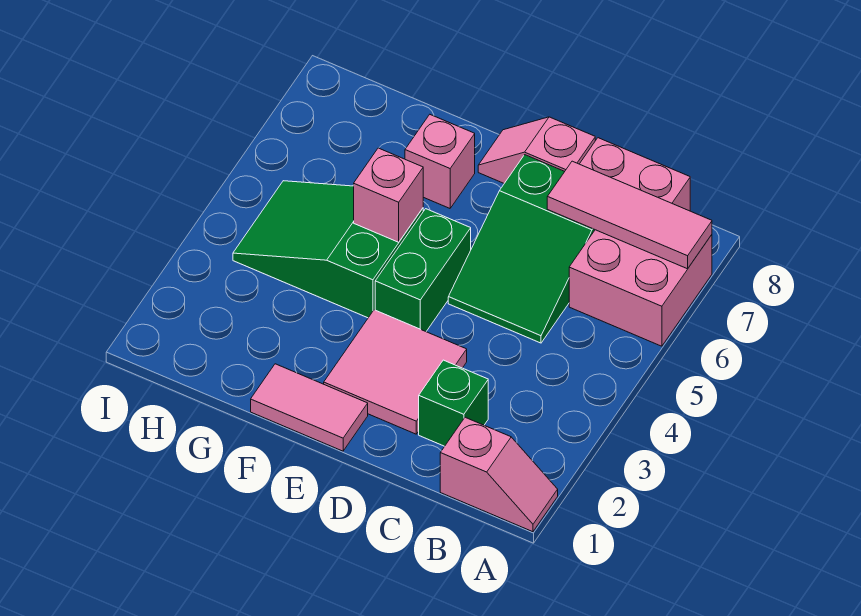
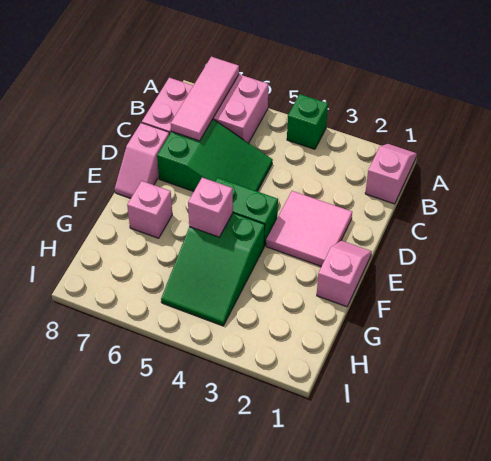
green 1x1 brick [419,360,488,446] -> green 1x1 brick moved to [287,94,328,149]
pink 1x2 tile [251,364,368,451] -> pink 1x2 slope [317,241,372,307]

